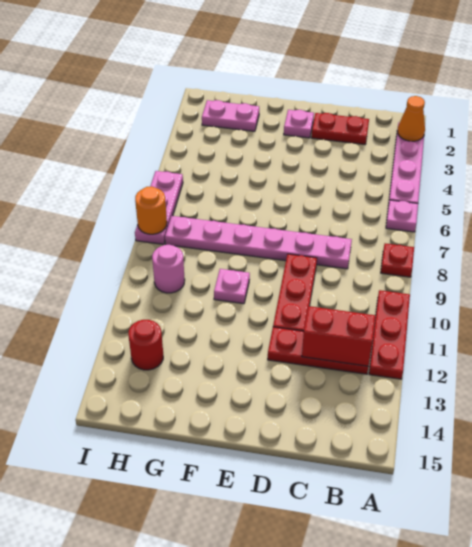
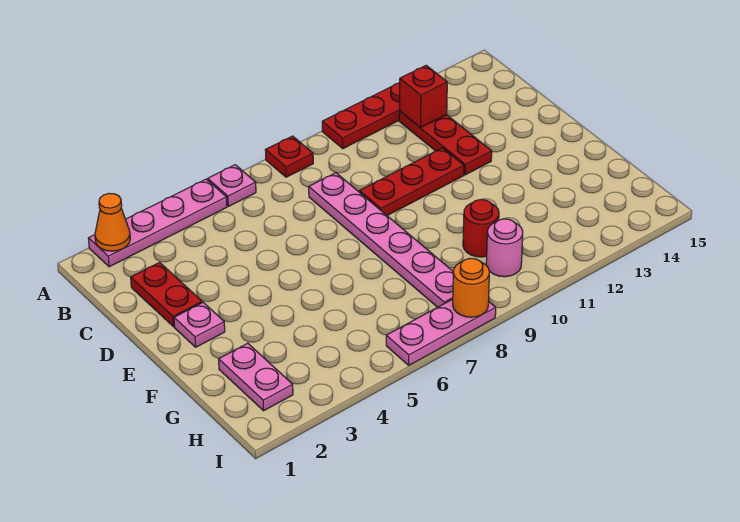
red 1x2 brick [302,306,376,366] -> red 1x1 brick [400,65,447,128]
pink 1x1 plate [214,269,250,304] -> none
red 1x1 round brick [128,320,163,370] -> red 1x1 round brick moved to [463,200,499,257]

